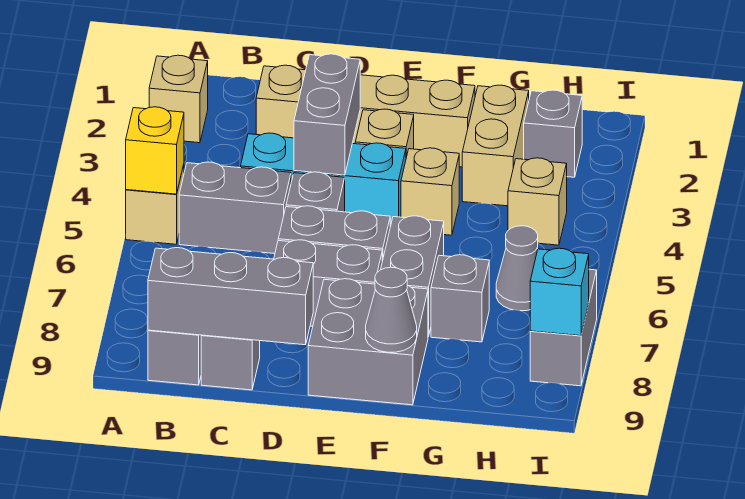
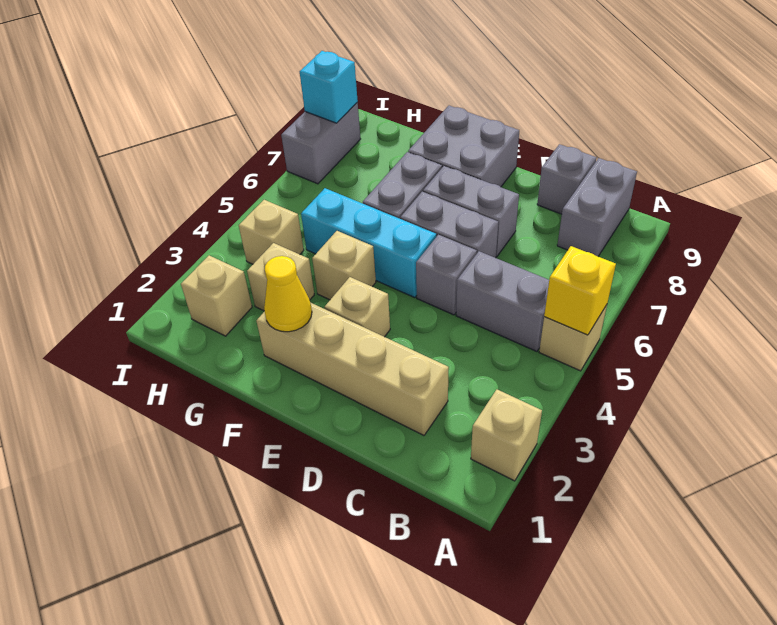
grey 1x3 brick [148,248,313,345] -> none
cyan 1x3 brick [241,133,406,226] -> cyan 1x3 brick moved to [301,188,436,298]
grey 1x2 brick [294,54,360,175] -> none
none -> yellow 1x1 cone [264,256,312,332]
grey 1x1 cone [366,267,417,352] -> none
tan 1x2 brick [462,85,529,206] -> tan 1x1 brick [247,243,314,311]
grey 1x1 brick [431,255,489,342] -> none
grey 1x1 brick [524,90,582,177] -> tan 1x1 brick [181,255,252,336]
grey 1x1 cone [496,226,538,311] -> none

